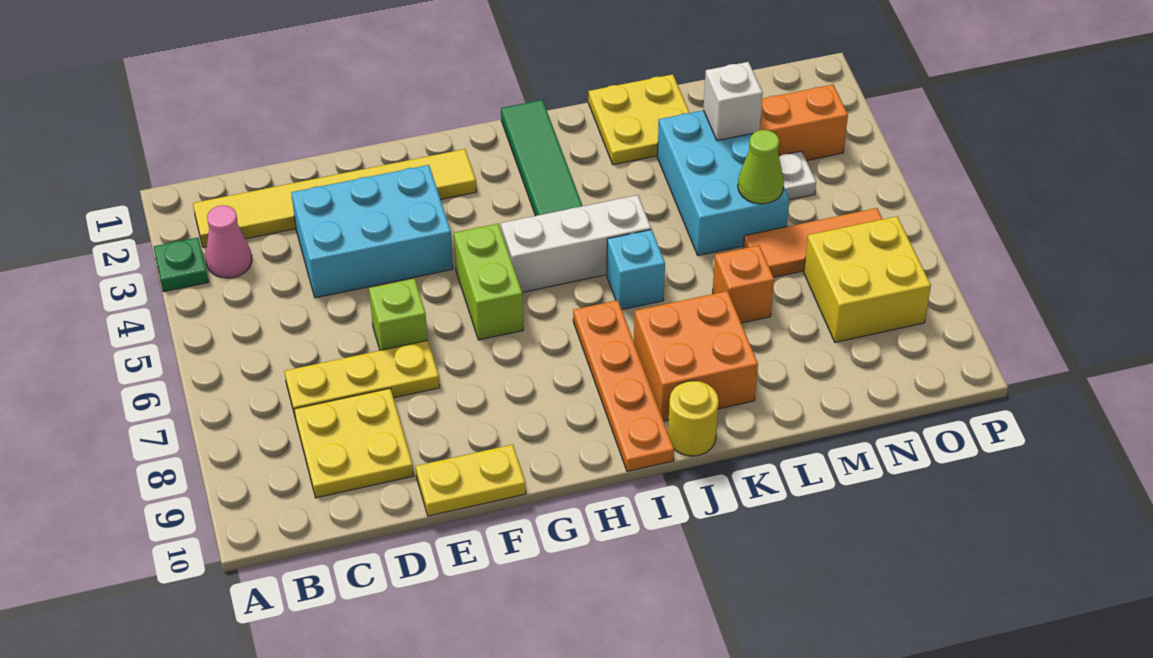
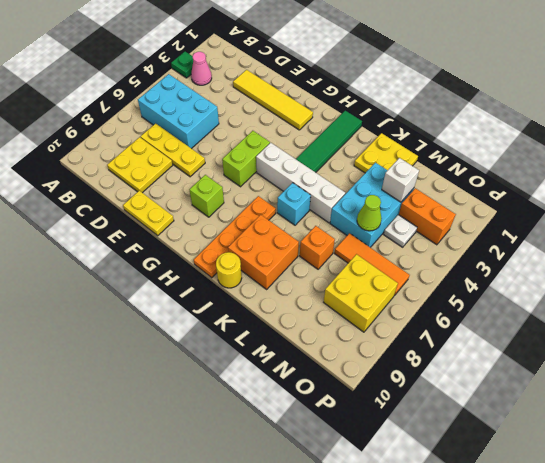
yellow 1x6 tile [193,149,476,247] -> yellow 1x4 tile [233,70,313,130]
cyan 2x3 brick [291,165,453,298] -> cyan 2x3 brick moved to [138,74,219,149]
lime 1x1 brick [369,279,428,350] -> lime 1x1 brick moved to [190,175,224,217]
white 1x3 brick [501,195,651,292] -> white 1x4 brick [256,143,345,223]

